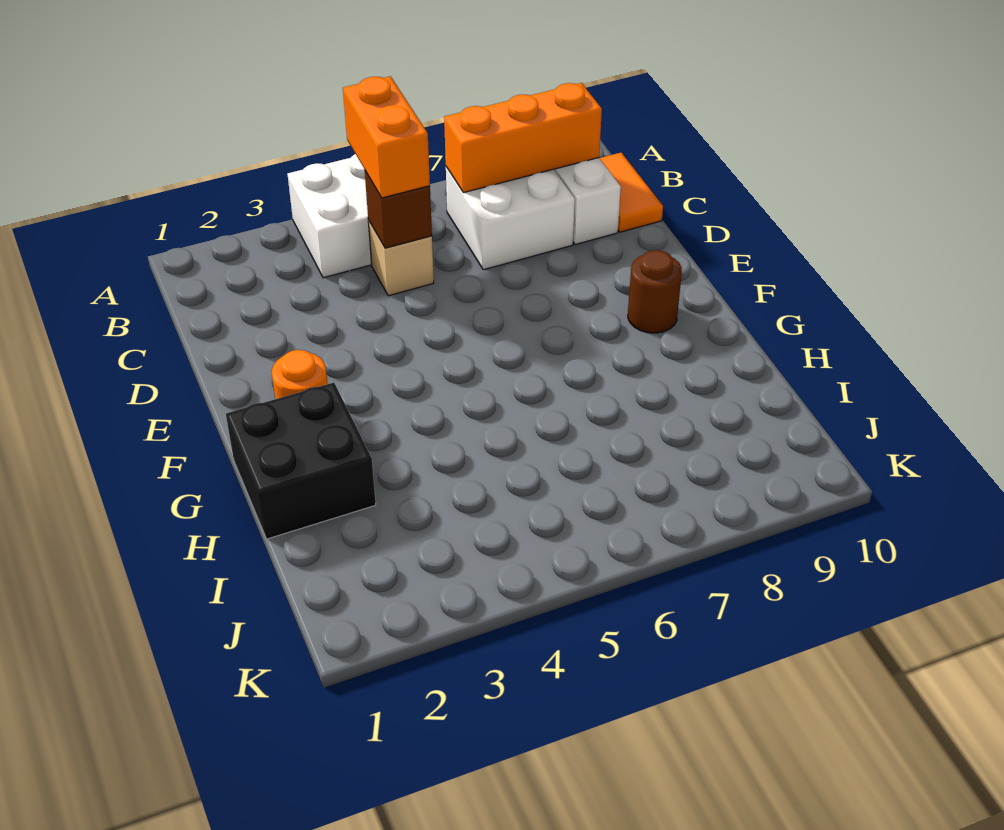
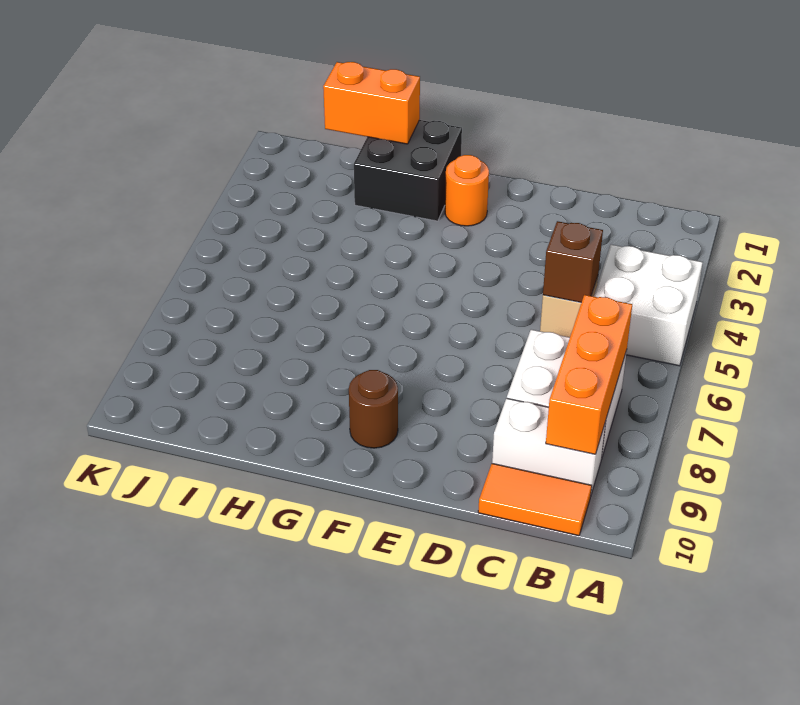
orange 1x2 brick [343,76,430,198] -> orange 1x2 brick moved to [323,62,420,144]

